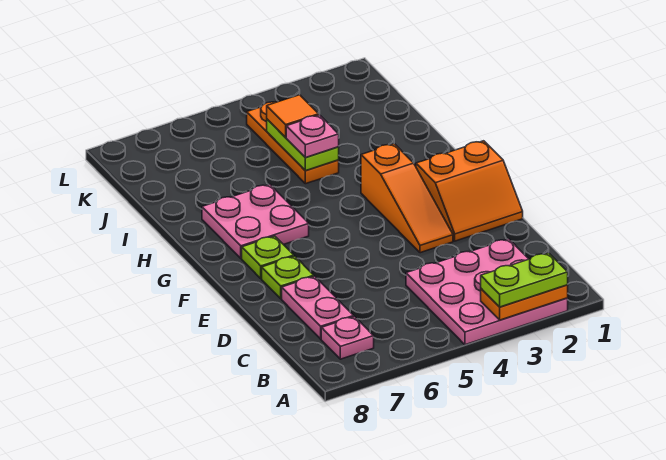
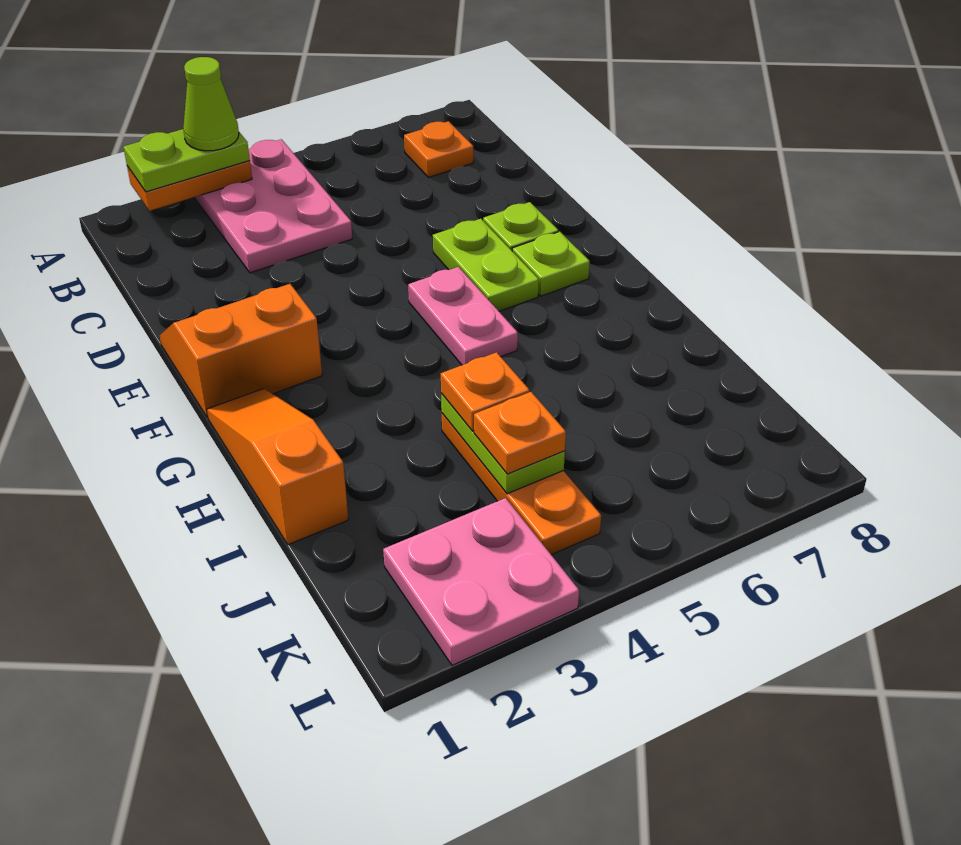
pink 3x3 plate [406,239,568,345] -> pink 2x3 plate [194,139,352,273]
none -> lime 1x1 cone [183,57,239,151]
pink 1x1 plate [321,317,374,359] -> orange 1x1 plate [404,121,473,178]
pink 1x2 plate [282,276,354,339] -> pink 1x2 plate moved to [408,267,518,365]
orange 1x3 slope [361,144,453,253] -> orange 1x3 slope moved to [207,389,348,545]
none -> lime 1x2 plate [433,219,539,311]
pink 2x2 plate [202,184,309,258] -> pink 2x2 plate moved to [383,498,579,665]
pink 1x1 plate [286,115,339,158] -> orange 1x1 plate [441,352,529,431]
orange 1x1 tile [267,95,319,137] -> orange 1x1 plate [474,392,566,474]

